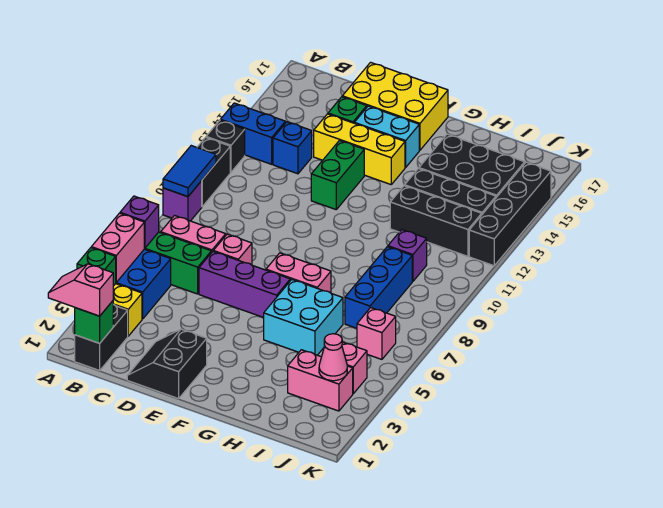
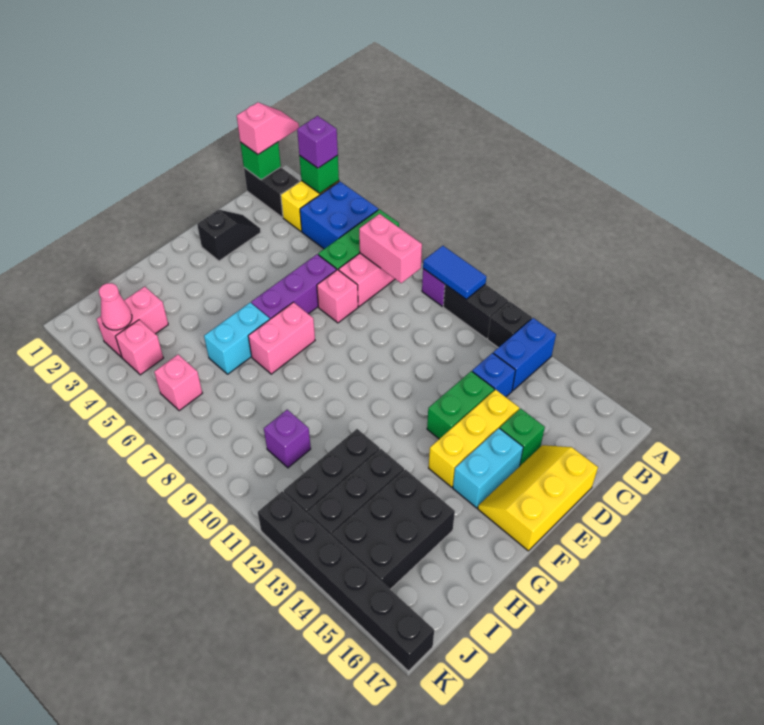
pink 1x2 brick [91,213,144,282] -> pink 1x2 brick moved to [359,214,422,283]
purple 1x1 brick [120,196,159,248] -> purple 1x1 brick moved to [297,116,338,168]
black 2x2 slope [127,329,207,399] -> black 1x2 slope [197,210,261,261]
yellow 2x3 brick [342,62,448,150] -> yellow 2x3 slope [478,445,598,551]
green 1x2 brick [311,141,364,209] -> green 1x2 brick turned to [427,371,494,439]
cyan 2x2 brick [264,280,343,355] -> cyan 1x2 brick [204,303,270,374]
blue 1x3 brick [345,247,412,328] -> none
black 1x4 brick [469,162,551,266] -> black 1x6 brick [258,491,434,671]

